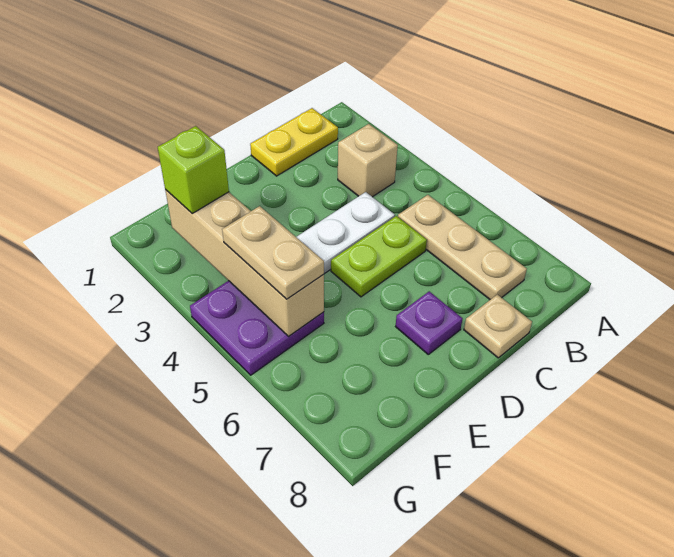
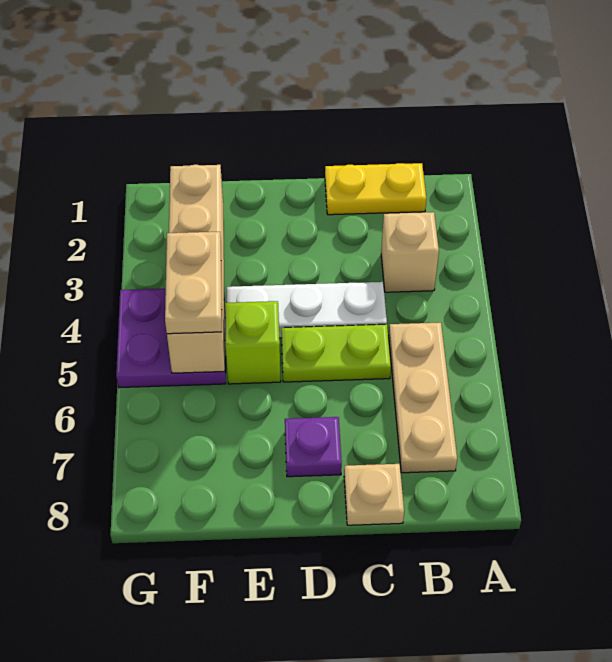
lime 1x1 brick [158,126,229,213] -> lime 1x1 brick moved to [225,301,281,384]

